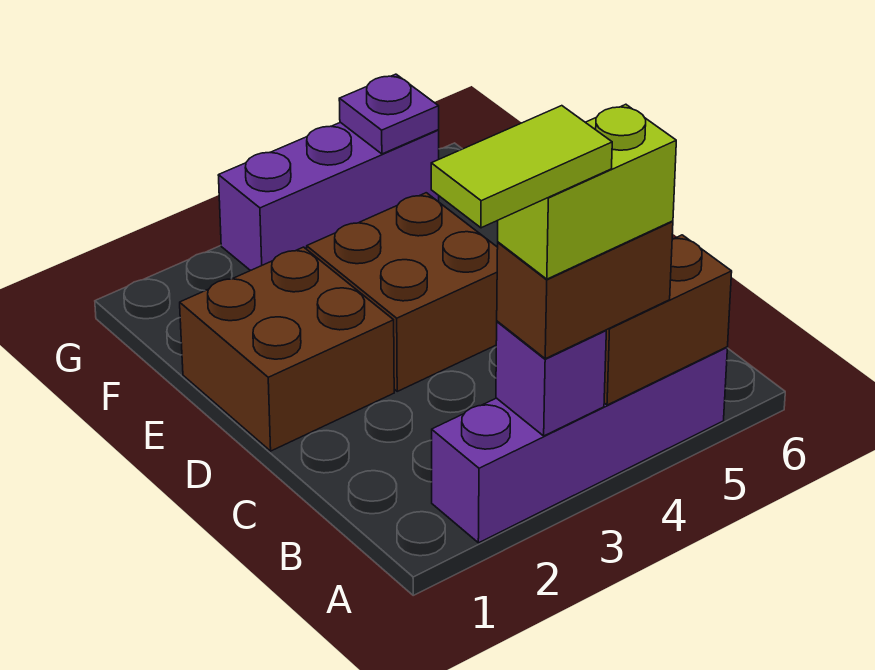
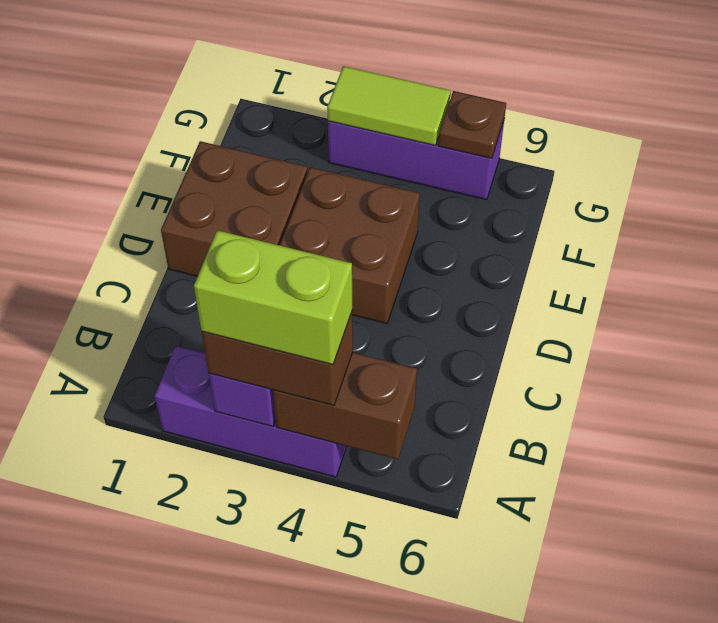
purple 1x4 brick [432,347,727,543] -> purple 1x3 brick [155,346,347,477]
lime 1x2 tile [431,106,612,228] -> lime 1x2 tile moved to [327,66,450,145]
purple 1x1 plate [339,74,439,154] -> brown 1x1 plate [438,91,506,158]

